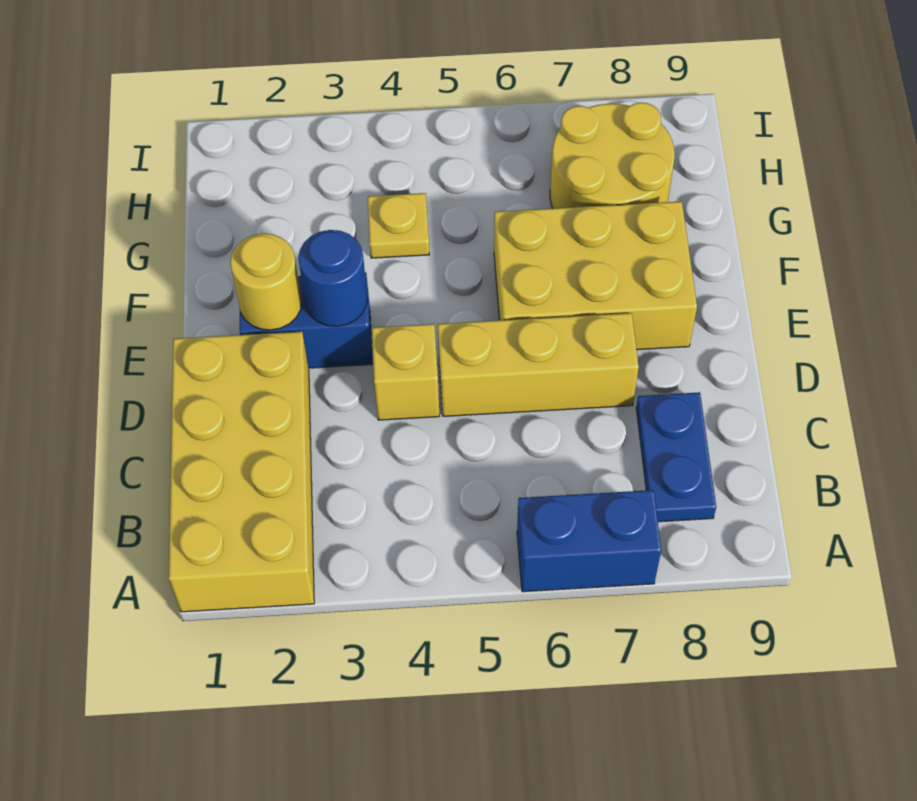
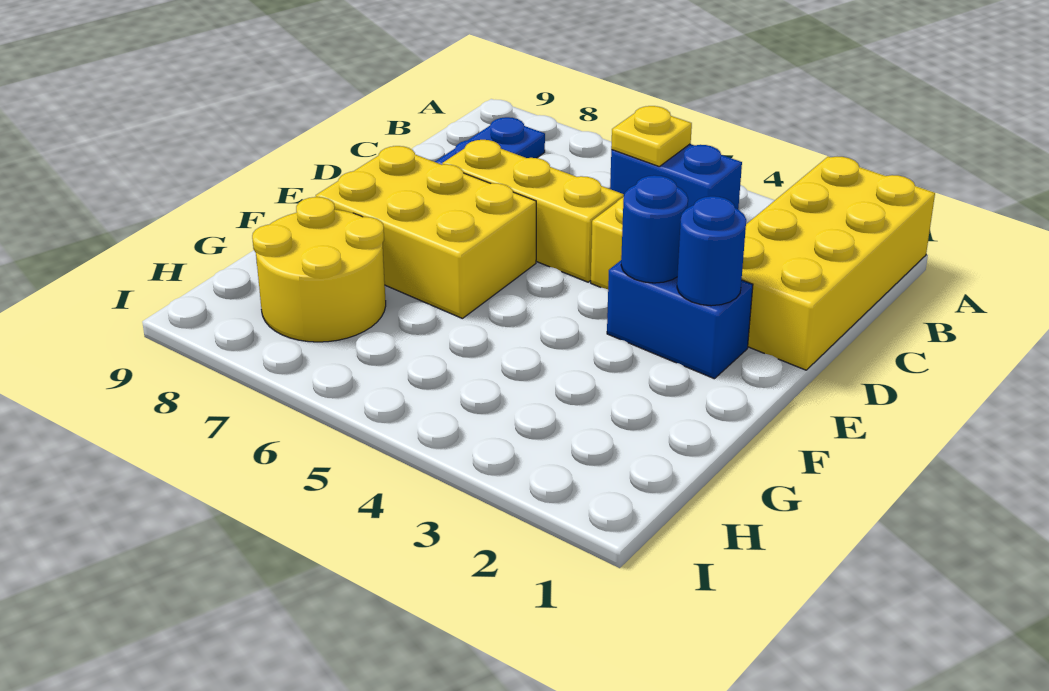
blue 1x2 brick [517,490,661,592] -> blue 1x2 brick moved to [610,144,742,209]
yellow 1x1 round brick [230,234,302,330] -> blue 1x1 round brick [677,196,746,306]
yellow 1x1 plate [368,193,429,258] -> yellow 1x1 plate moved to [611,106,692,166]

